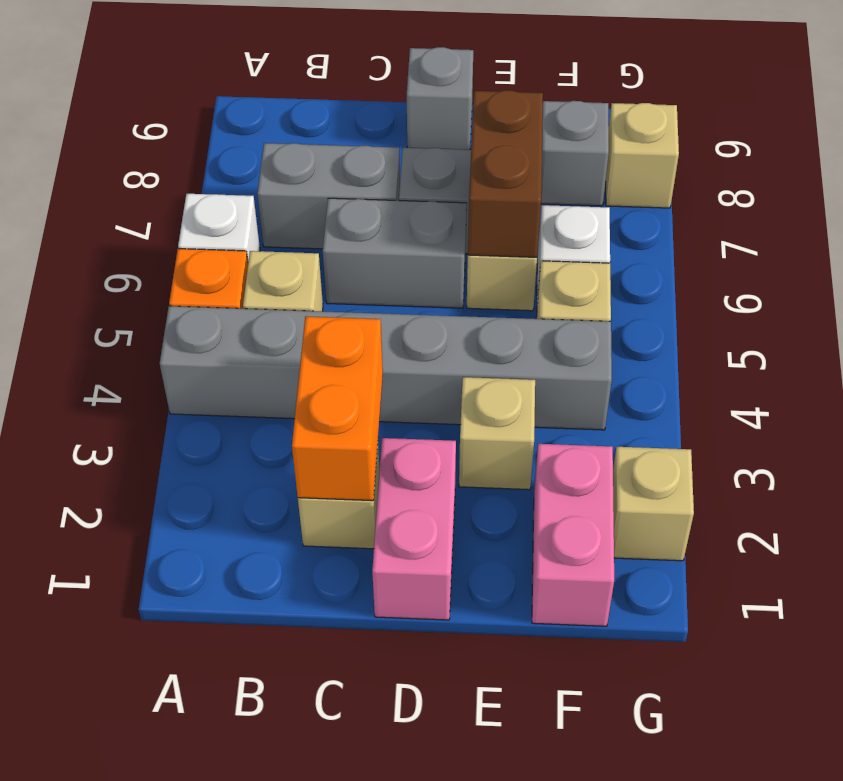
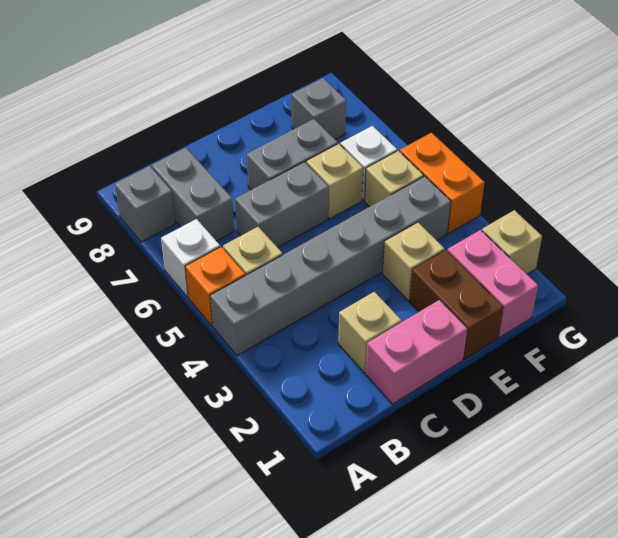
grey 1x2 brick [257,143,400,249] -> grey 1x2 brick turned to [152,148,234,241]
orange 1x2 brick [292,316,383,501] -> orange 1x2 brick moved to [400,133,484,233]
pink 1x2 brick [372,438,456,620] -> pink 1x2 brick turned to [366,300,467,404]
grey 1x1 brick [407,47,473,150] -> grey 1x1 brick moved to [115,166,175,242]
brown 1x2 brick [468,90,543,257] -> brown 1x2 brick moved to [409,250,503,359]
tan 1x1 brick [606,103,679,208] -> none

